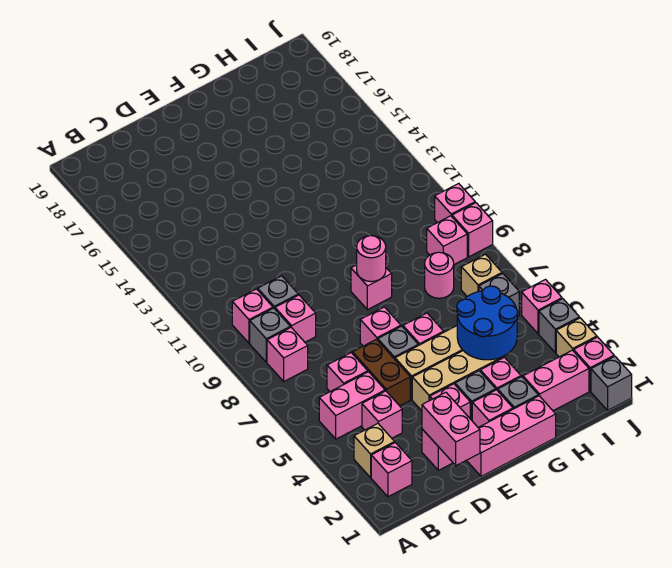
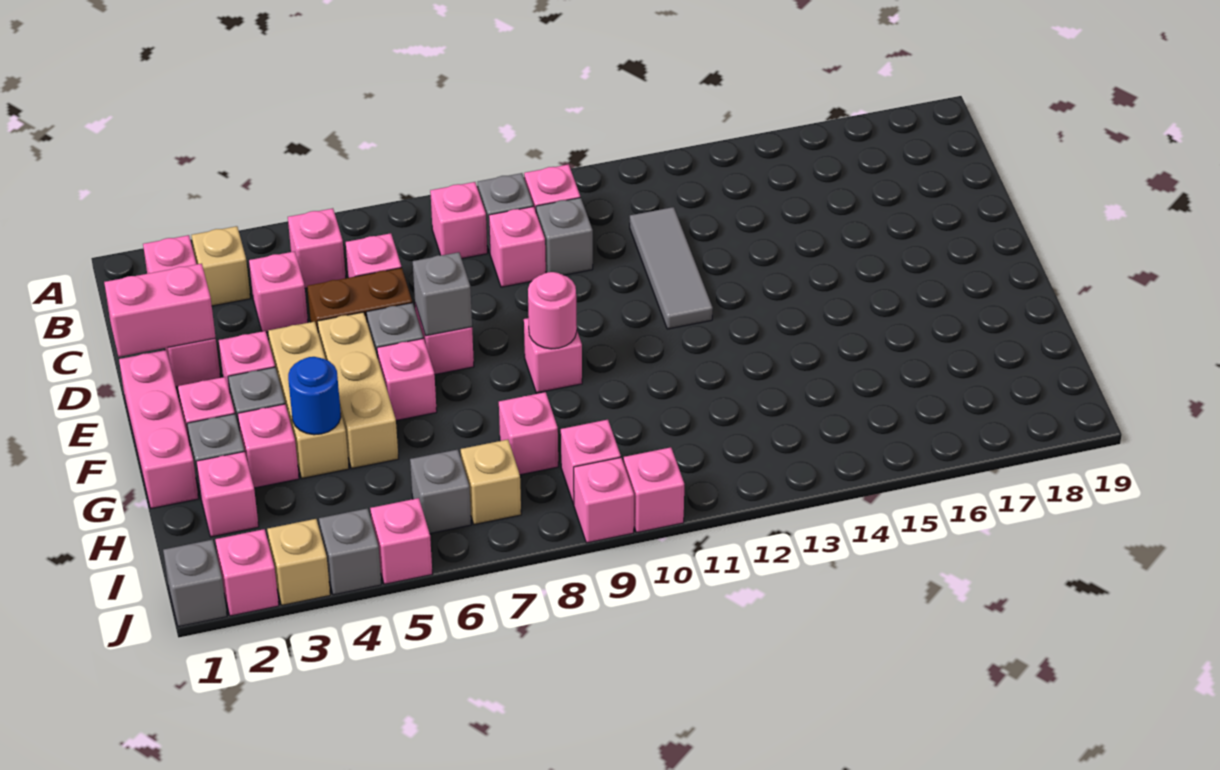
pink 1x2 brick [319,372,385,439] -> pink 1x1 brick [288,208,346,288]
none -> grey 1x3 tile [630,207,713,329]
none -> grey 1x1 brick [413,252,472,336]
blue 2x2 round brick [457,286,518,360] -> blue 1x1 round brick [288,357,341,435]
pink 1x2 brick [523,350,589,411] -> pink 1x1 brick [196,452,259,537]
pink 1x1 round brick [425,252,454,298] -> pink 1x1 brick [499,392,558,475]

